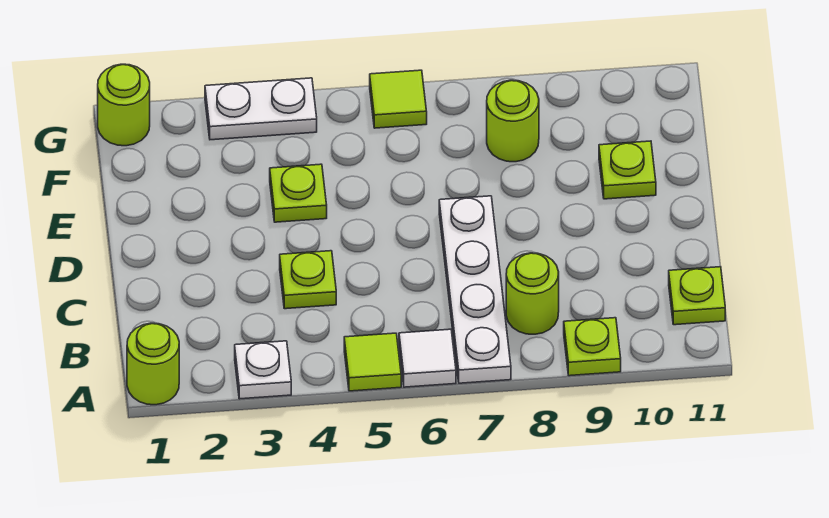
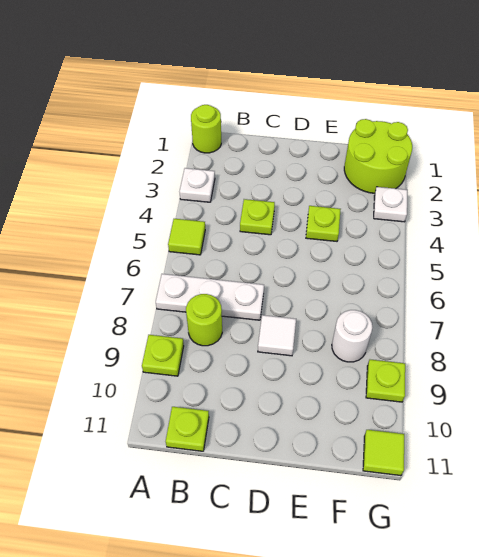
white 1x1 tile [399,329,456,387] -> white 1x1 tile moved to [258,315,296,356]
white 1x4 plate [439,196,511,383] -> white 1x3 plate [156,274,264,320]
lime 1x1 plate [599,141,656,199] -> lime 1x1 plate moved to [366,360,405,402]
lime 1x1 round brick [487,80,539,162] -> white 1x1 round brick [332,310,373,362]
lime 1x1 round brick [98,64,150,146] -> lime 2x2 round brick [344,119,412,193]
white 1x2 plate [205,78,317,140] -> white 1x1 plate [374,187,407,222]
lime 1x1 tile [370,70,427,128] -> lime 1x1 tile moved to [363,430,404,476]

